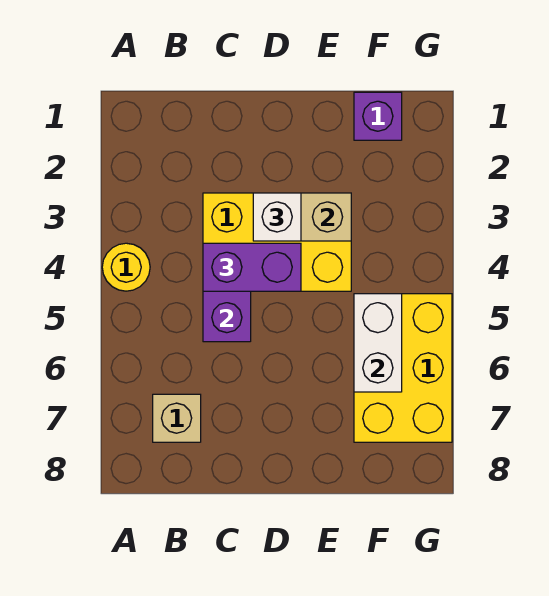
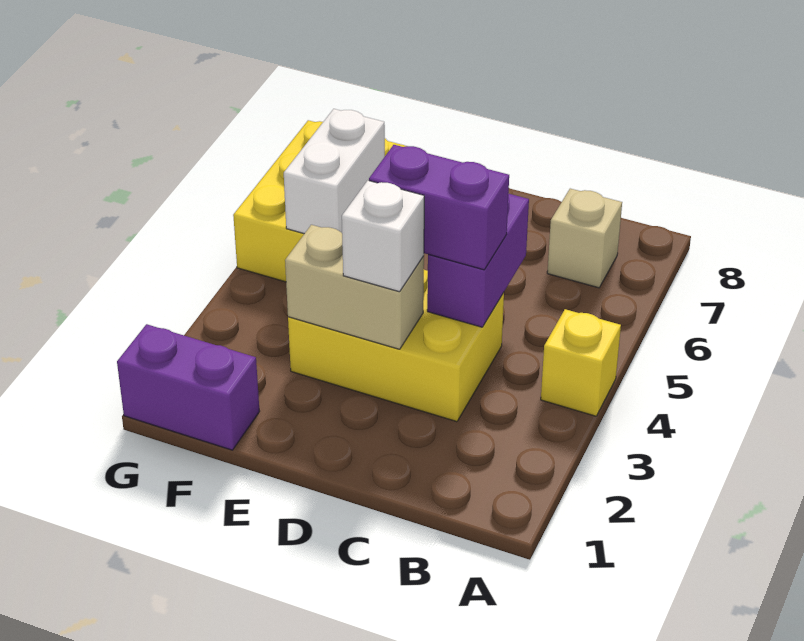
yellow 1x1 round brick [102,243,150,291] -> yellow 1x1 brick [541,309,621,416]
purple 1x1 brick [354,92,402,140] -> purple 1x2 brick [117,324,260,450]

